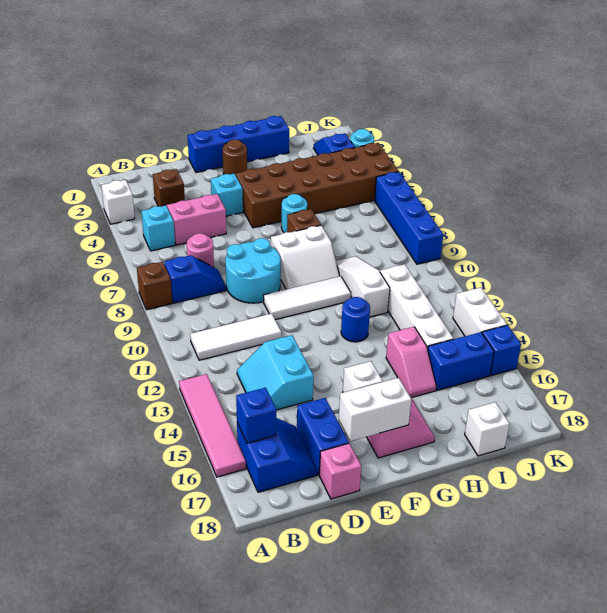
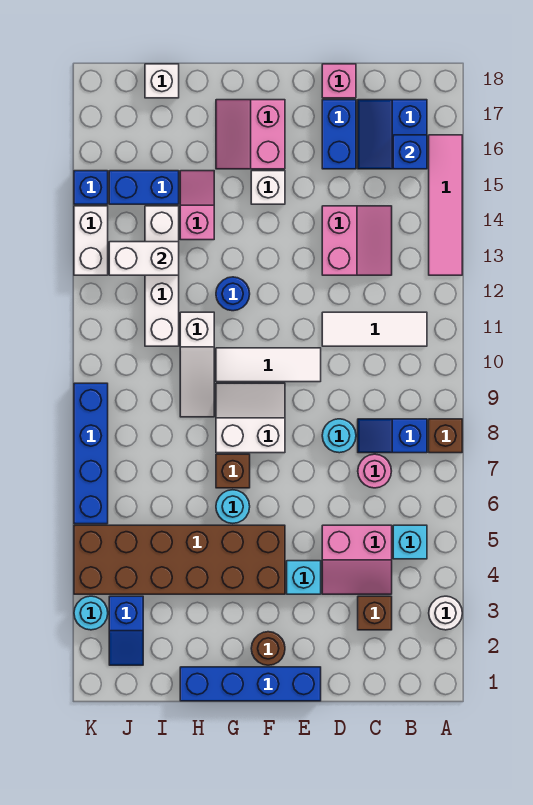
white 1x1 brick [101,180,135,224] -> white 1x1 round brick [429,596,462,630]
cyan 2x2 slope [237,335,313,410] -> pink 2x2 slope [322,206,392,275]
cyan 2x2 round brick [225,238,281,303] -> cyan 1x1 round brick [322,419,356,453]
white 1x2 brick [339,378,411,441] -> white 1x2 brick moved to [109,242,179,275]

